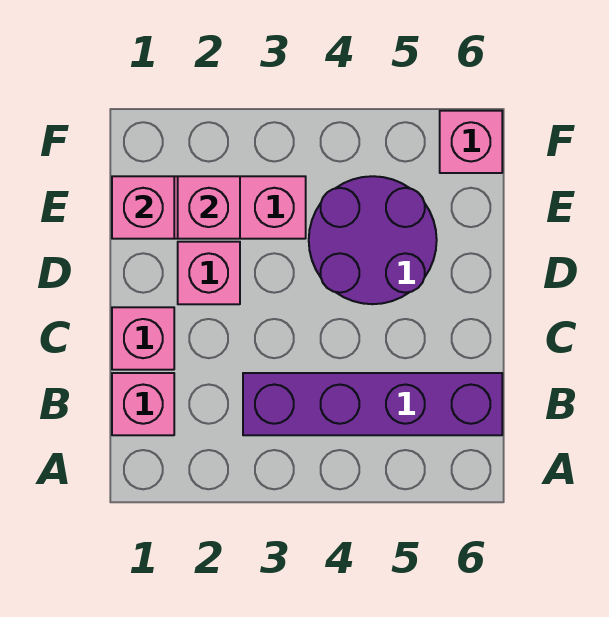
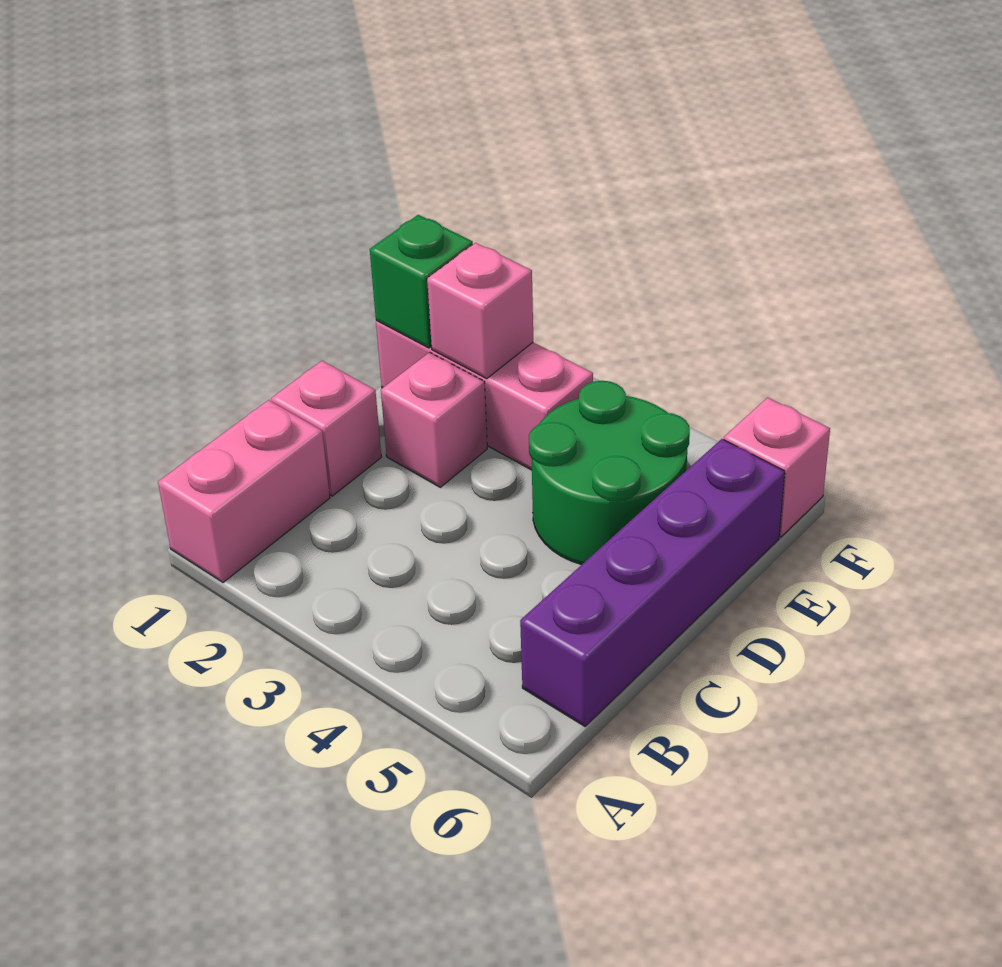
pink 1x1 brick [112,373,174,435] -> pink 1x2 brick [158,400,330,582]
purple 1x4 brick [243,373,502,435] -> purple 1x4 brick turned to [520,439,785,726]
purple 2x2 round brick [309,176,437,304] -> green 2x2 round brick [529,381,690,565]
pink 1x1 brick [112,176,174,239] -> green 1x1 brick [370,215,473,348]

